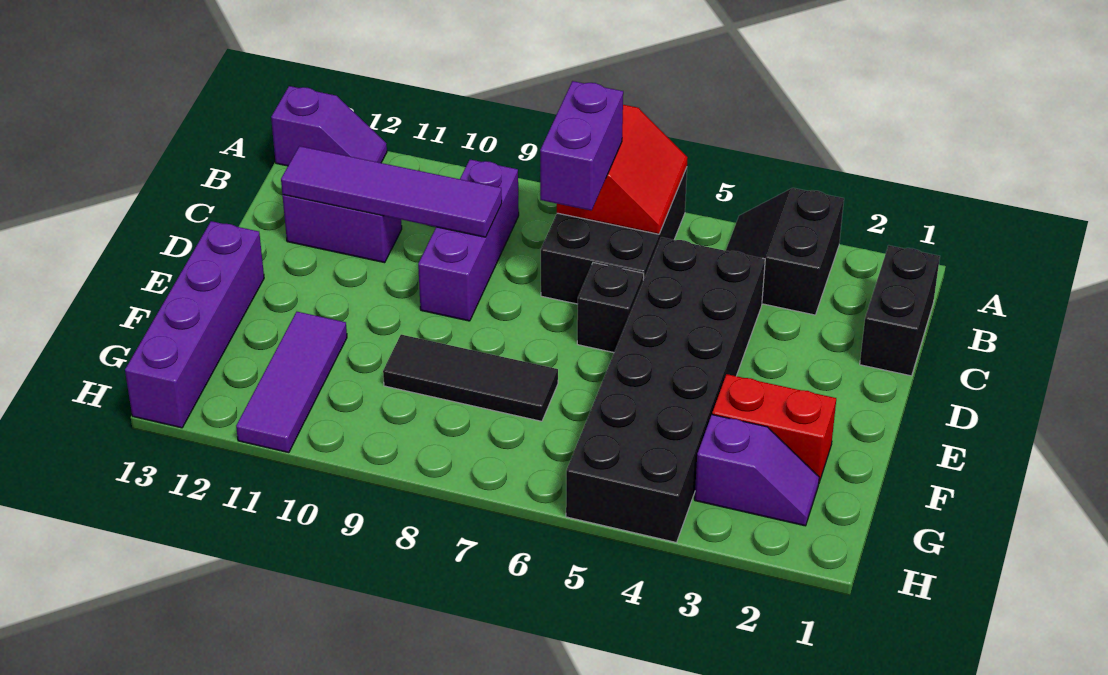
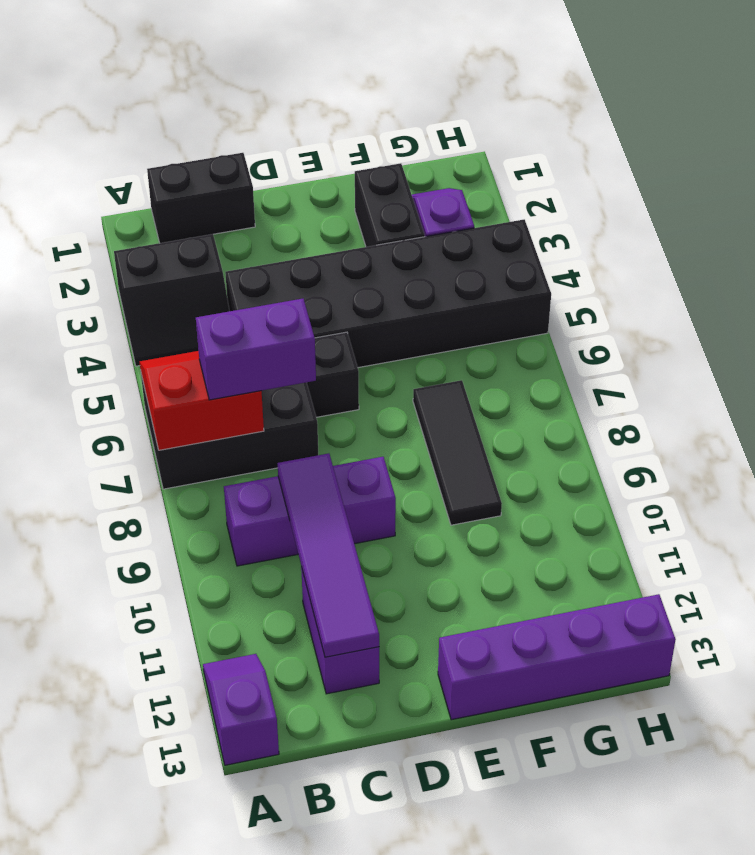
red 1x2 brick [712,374,836,482] -> black 1x2 brick [355,163,425,247]
purple 1x3 tile [236,312,347,453] -> none

